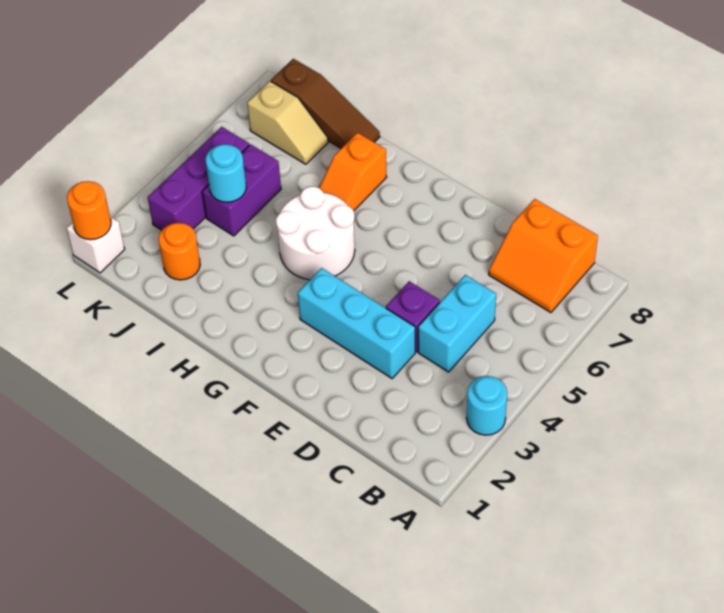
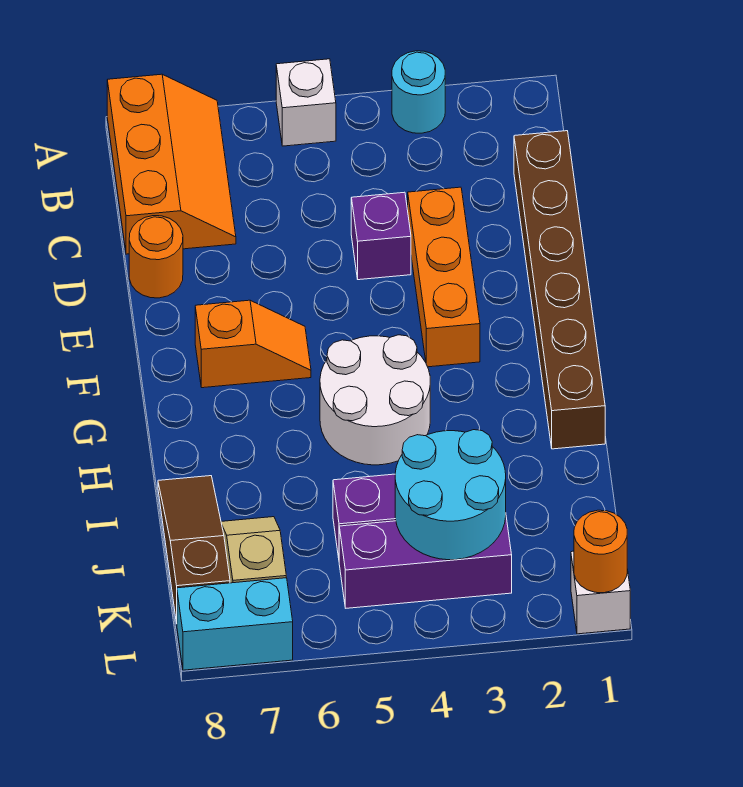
none -> white 1x1 brick [276,59,336,146]
orange 2x2 slope [489,199,598,313] -> orange 2x3 slope [107,74,236,254]
none -> brown 1x6 brick [514,131,605,449]
cyan 1x2 brick [418,275,496,372] -> cyan 1x2 brick moved to [177,578,293,670]
cyan 1x3 brick [298,268,415,378] -> orange 1x3 brick [408,187,480,367]
orange 1x2 slope [319,133,387,210] -> orange 1x2 slope moved to [195,300,311,388]
orange 1x1 round brick [159,223,200,280] -> orange 1x1 round brick moved to [129,216,183,298]
cyan 1x1 round brick [205,144,246,202] -> cyan 2x2 round brick [395,430,506,560]

